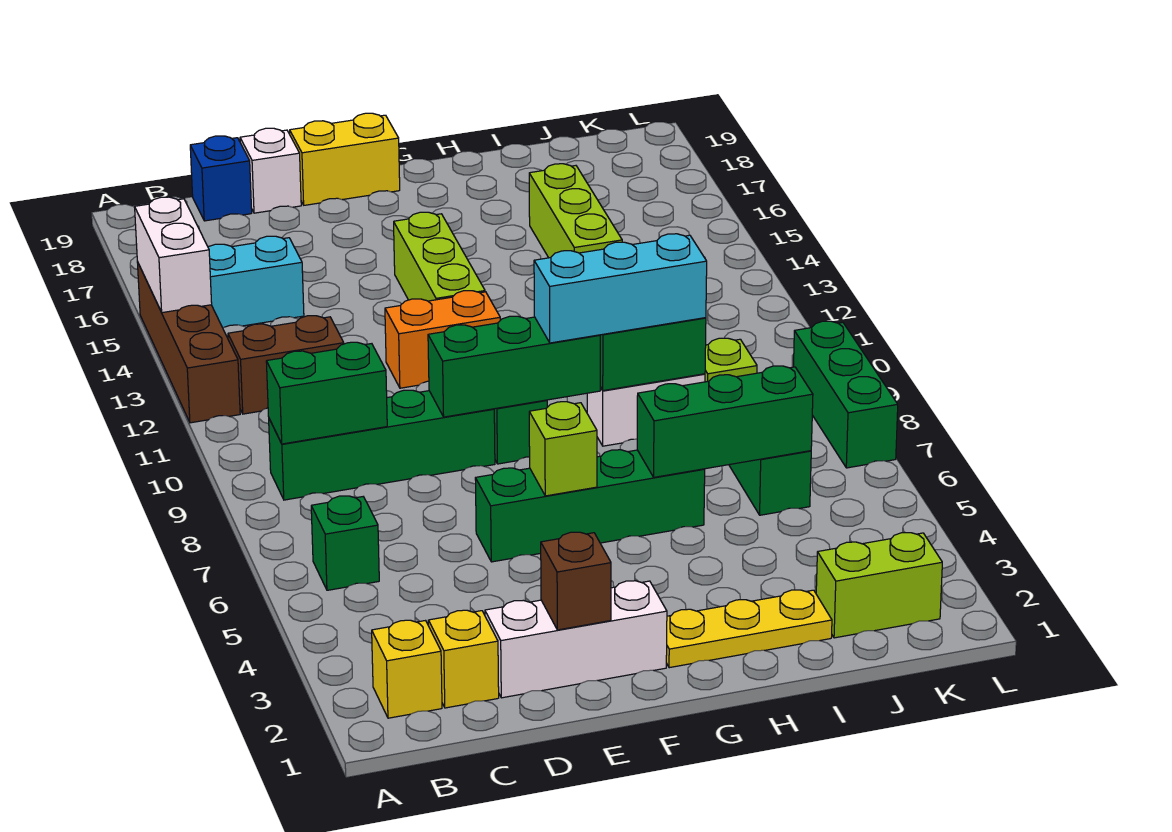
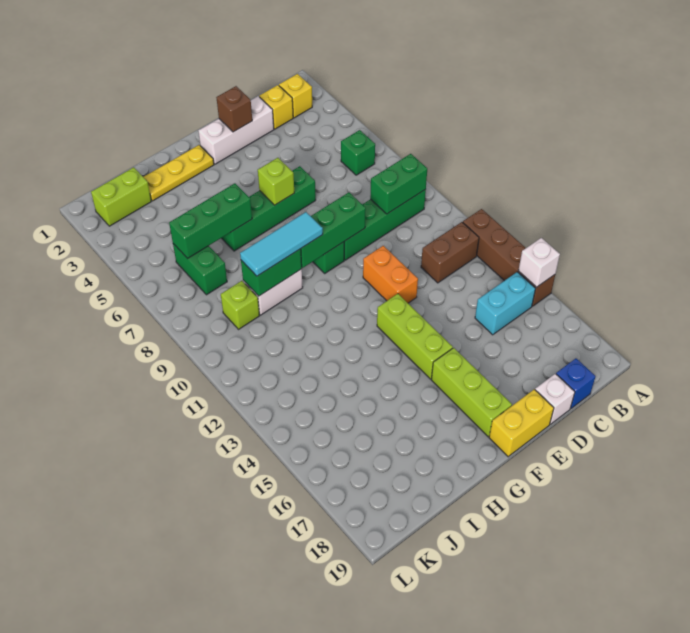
white 1x2 brick [135,197,212,313] -> white 1x1 brick [518,238,560,287]
orange 1x2 brick [385,291,500,388] -> orange 1x2 brick turned to [363,246,418,303]
cyan 1x3 brick [534,234,707,343] -> cyan 1x3 tile [240,212,323,276]
lime 1x3 brick [529,164,622,258] -> lime 1x3 brick moved to [431,348,512,437]
green 1x3 brick [794,321,898,468] -> none

